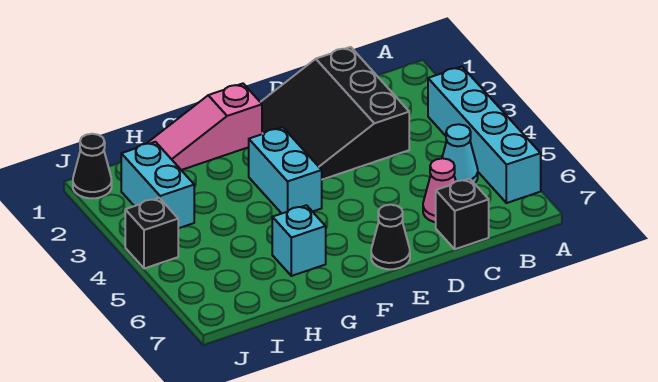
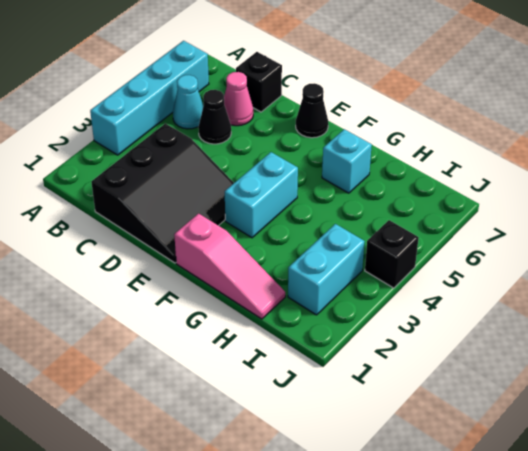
black 1x1 cone [73,134,112,198] -> black 1x1 cone moved to [198,90,231,144]

